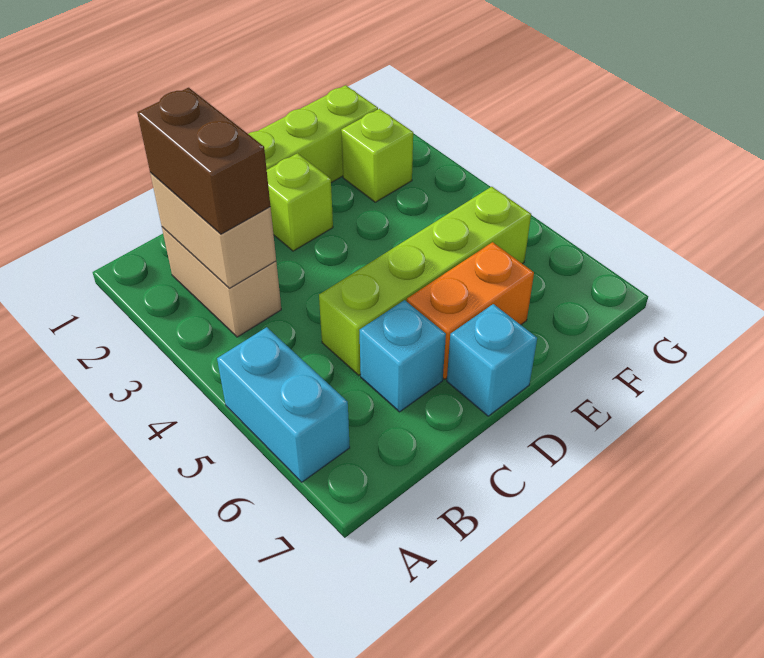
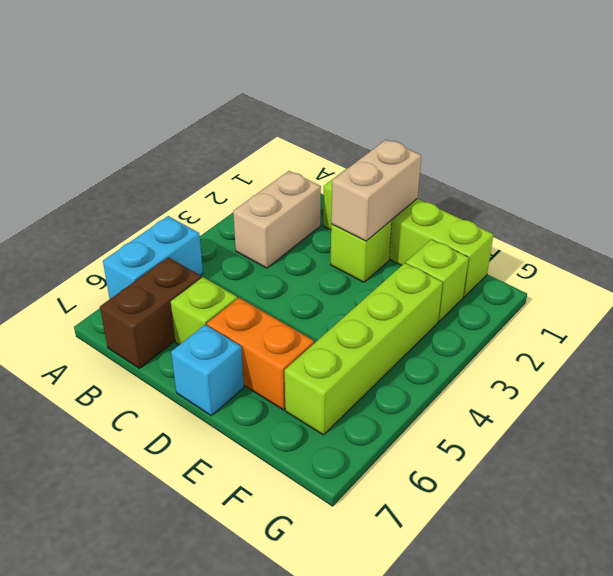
tan 1x2 brick [150,172,276,288] -> tan 1x2 brick moved to [331,140,421,241]
brown 1x2 brick [137,88,270,234] -> brown 1x2 brick moved to [100,257,201,369]
lime 1x4 brick [319,187,531,375] -> lime 1x4 brick turned to [285,263,443,435]
cyan 1x1 brick [360,300,446,412] -> lime 1x1 brick [171,277,237,345]

